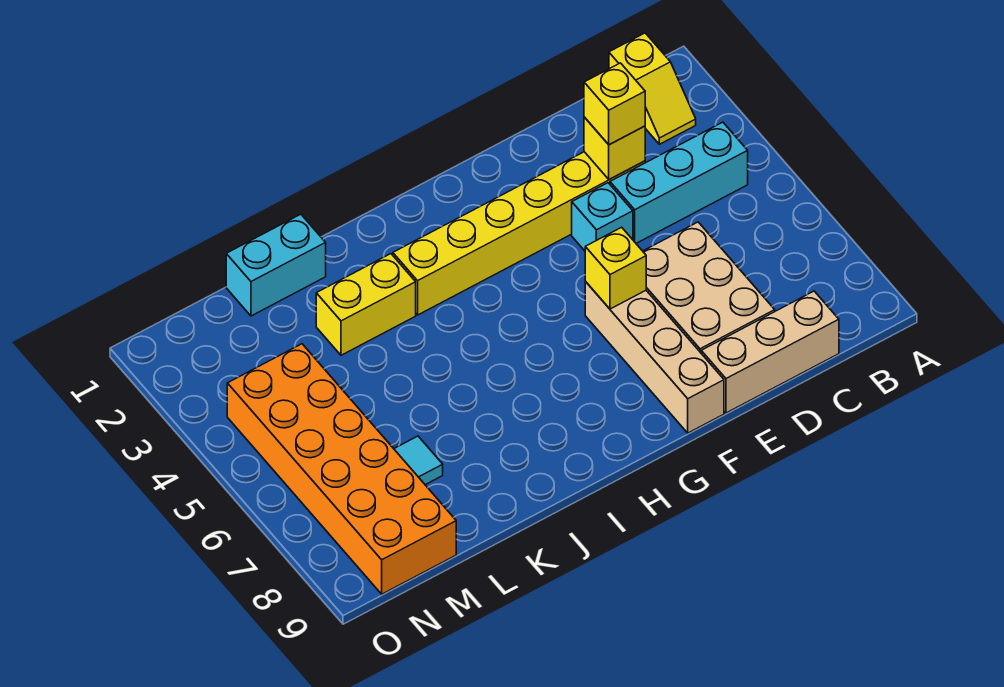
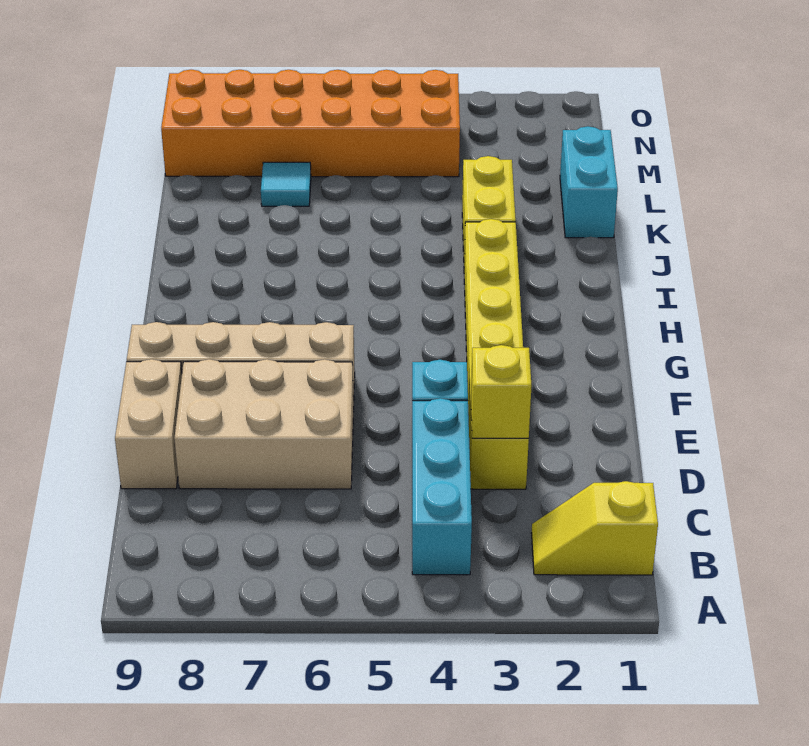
tan 1x3 brick [701,291,839,413] -> tan 1x2 brick [115,359,182,489]
yellow 1x1 brick [584,63,645,145] -> none
yellow 1x1 brick [585,227,646,309] -> none

